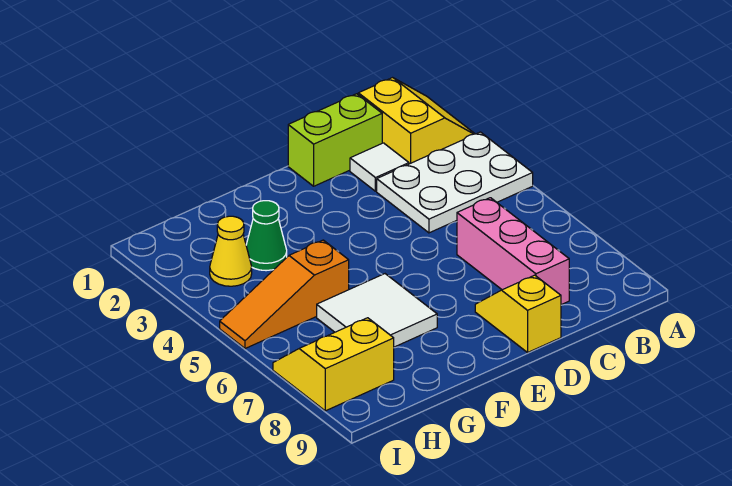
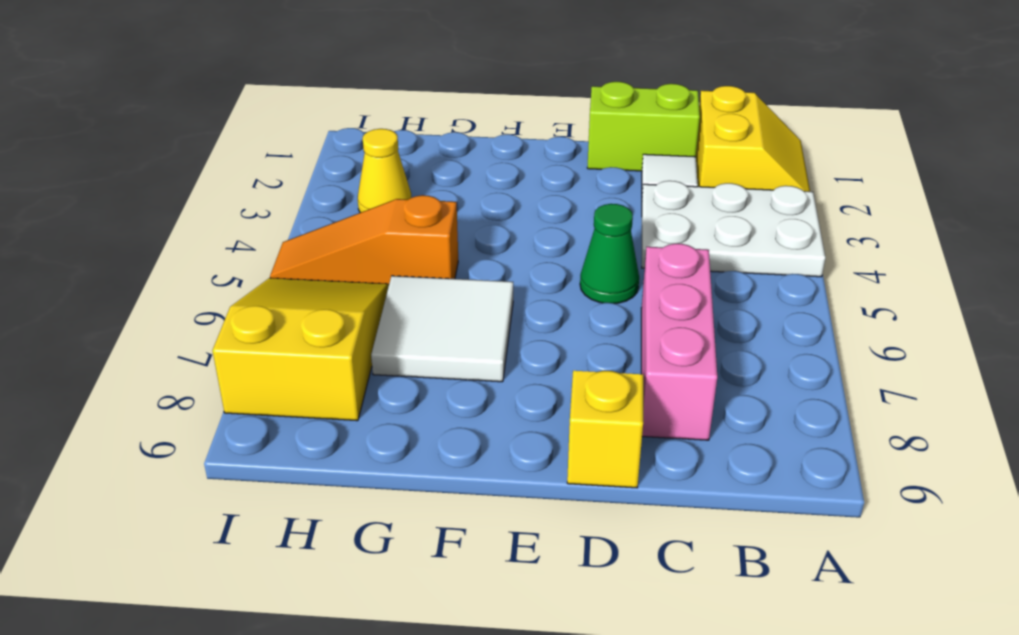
green 1x1 cone [246,201,287,271] -> green 1x1 cone moved to [580,204,639,304]
yellow 2x2 slope [273,318,394,411] -> yellow 2x3 slope [212,278,389,421]

